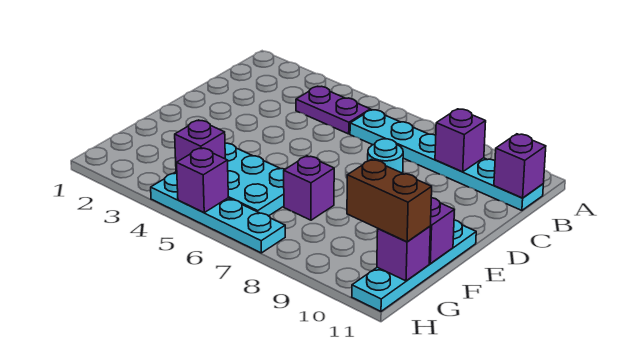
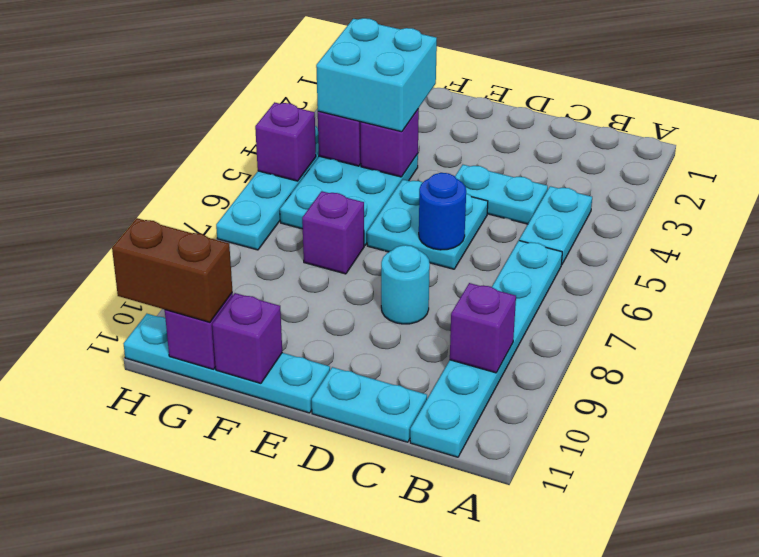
purple 1x2 plate [296,86,370,134] -> cyan 1x2 plate [519,186,592,265]
purple 1x1 brick [494,134,546,198] -> purple 1x1 brick moved to [361,109,419,177]
none -> cyan 1x2 plate [455,165,548,224]
none -> cyan 1x2 plate [312,367,427,442]
none -> cyan 2x2 plate [367,180,488,269]
none -> blue 1x1 round brick [419,173,466,250]
none -> cyan 2x2 brick [316,18,437,132]
brown 1x2 brick [347,159,432,242] -> brown 1x2 brick turned to [112,218,233,322]

